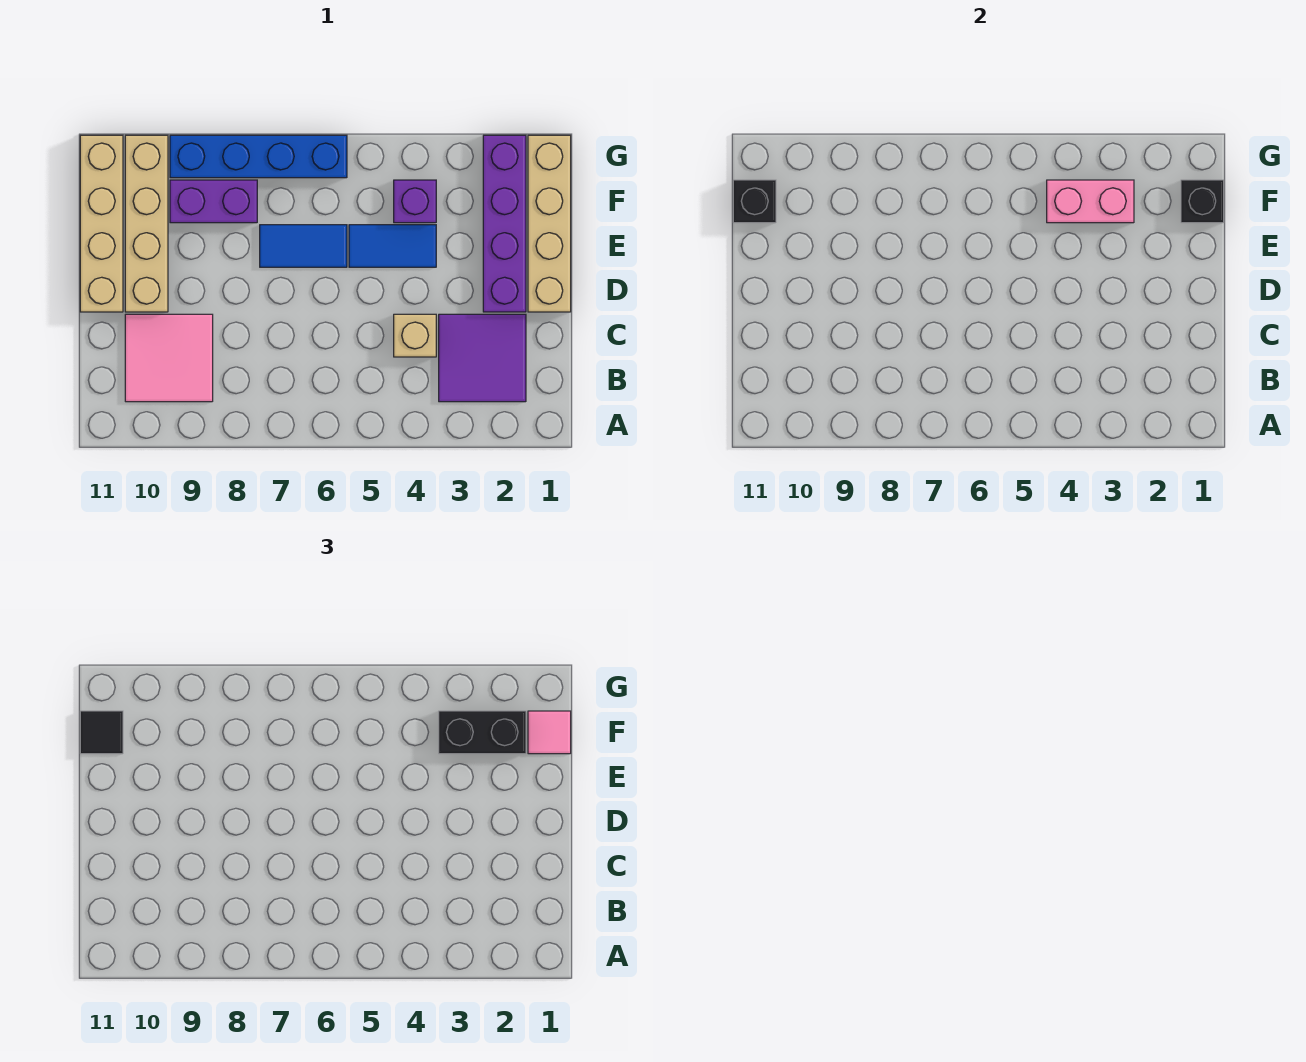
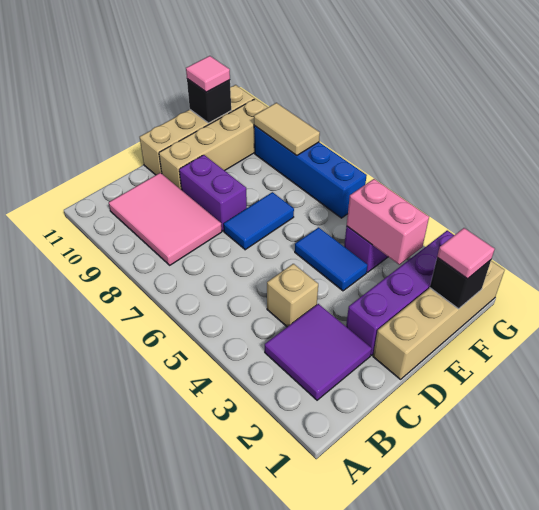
pink 2x2 tile [125,314,213,402] -> pink 2x3 tile [109,173,222,265]
blue 1x2 tile [260,225,347,267] -> blue 1x2 tile turned to [224,192,294,250]
black 1x2 brick [439,711,526,754] -> none
purple 1x2 brick [170,180,257,223] -> purple 1x2 brick moved to [179,155,247,231]
black 1x1 tile [80,711,123,754] -> pink 1x1 tile [186,56,230,92]
none -> tan 1x2 tile [254,103,320,156]

